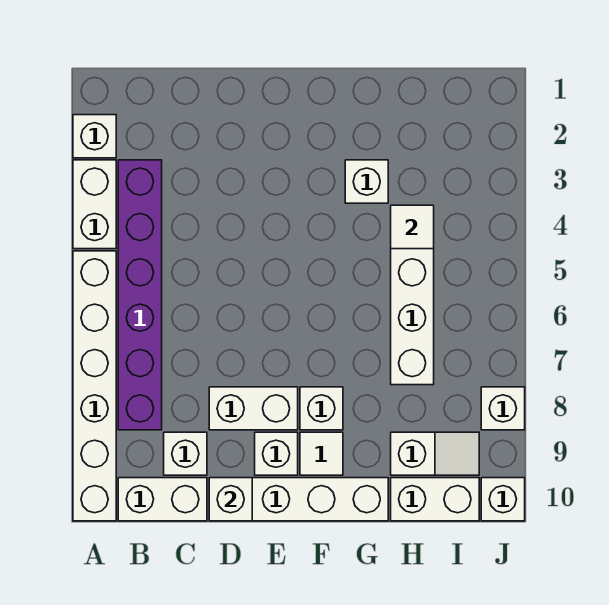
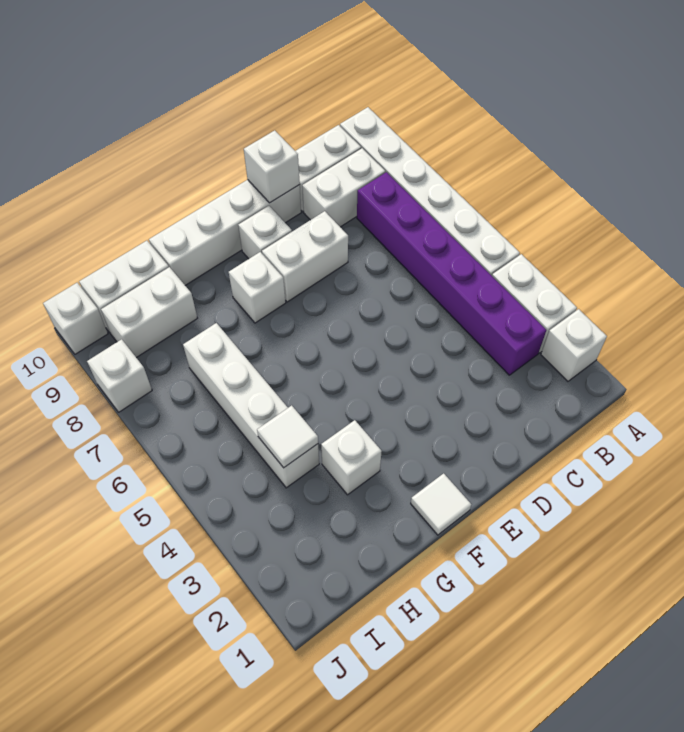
white 1x1 brick [164,432,207,475] -> white 1x2 brick [302,148,385,227]
white 1x1 tile [300,432,343,475] -> white 1x1 tile moved to [411,473,471,535]
white 1x2 slope [391,432,479,475] -> white 1x2 brick [101,267,197,358]

